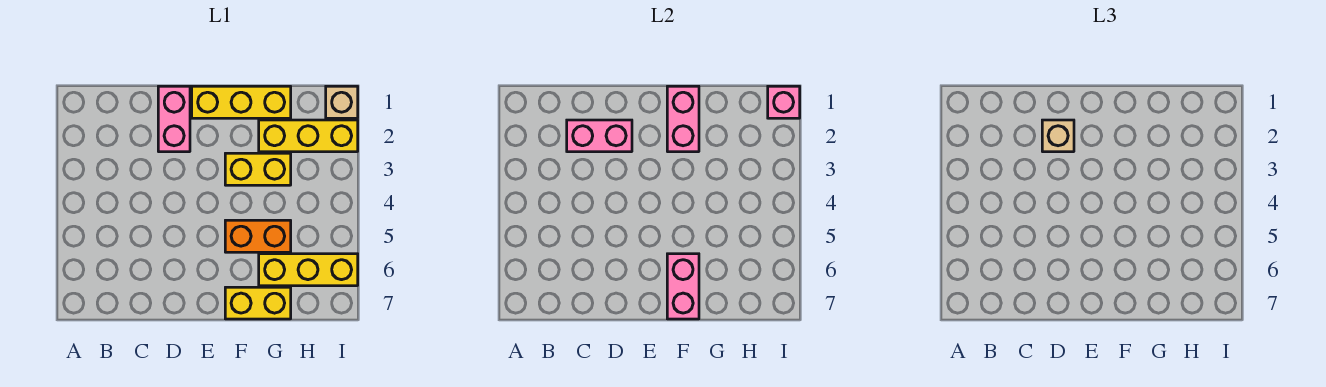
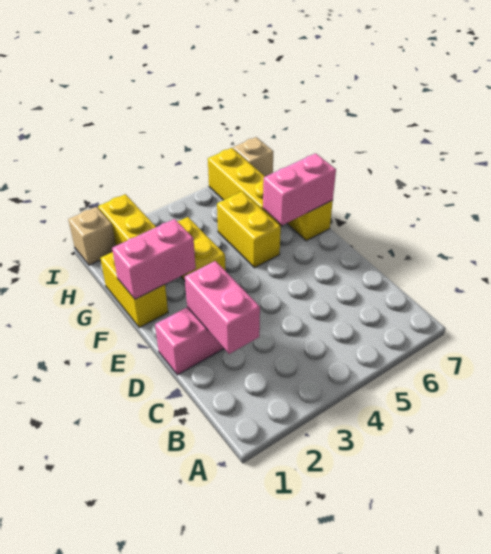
tan 1x1 brick [1042,120,1074,152] -> tan 1x1 brick moved to [233,137,273,176]
yellow 1x3 brick [192,86,291,118] -> yellow 1x2 brick [100,252,168,328]
orange 1x2 brick [225,220,291,252] -> yellow 1x2 brick [217,192,281,268]
pink 1x1 brick [768,86,800,118] -> none

